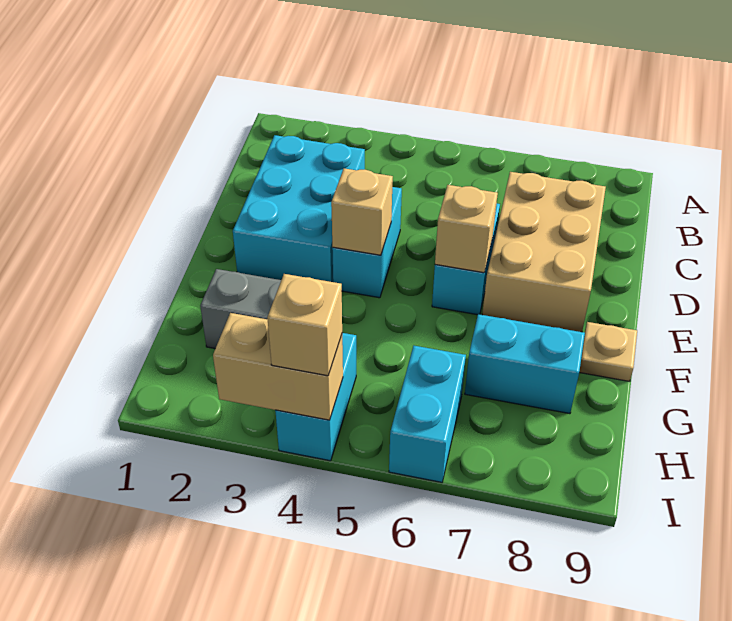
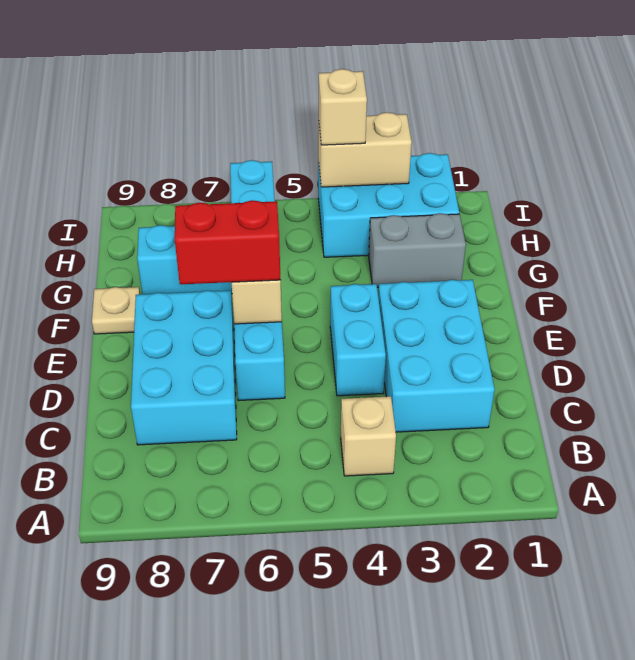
tan 2x3 brick [482,172,606,332] -> cyan 2x3 brick [131,290,237,445]
tan 1x1 brick [331,168,393,255] -> tan 1x1 brick moved to [341,396,396,476]
none -> red 1x2 brick [175,200,281,284]
cyan 1x2 brick [275,333,356,461] -> cyan 2x3 brick [318,153,459,257]

